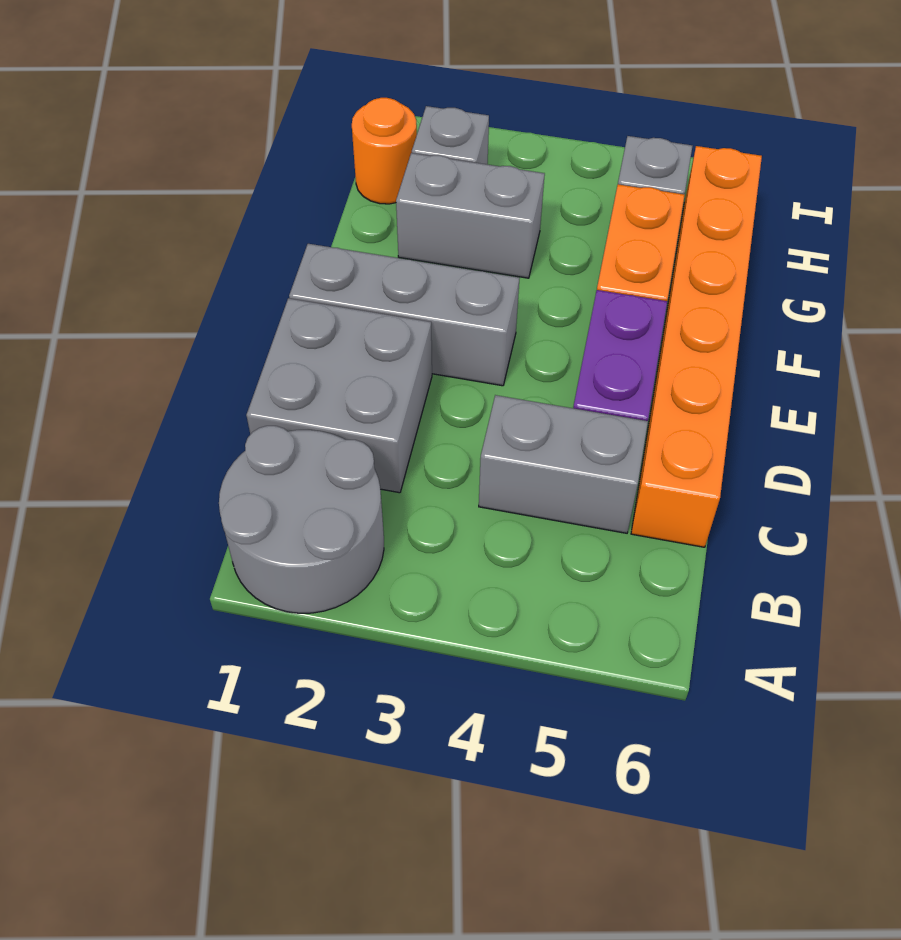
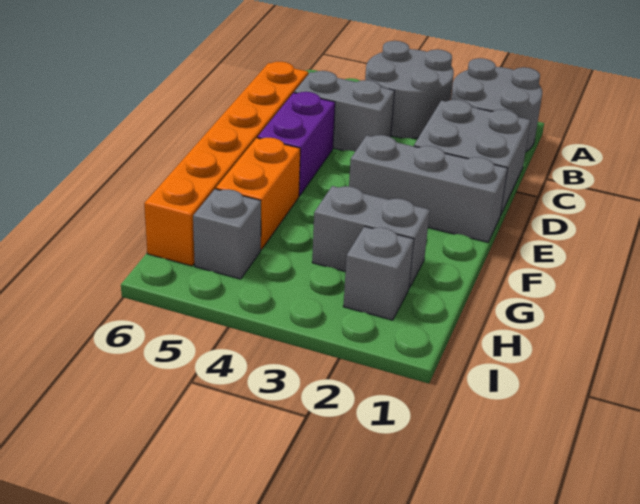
none -> grey 2x2 round brick [365,41,454,138]
orange 1x1 round brick [352,98,417,204] -> none

